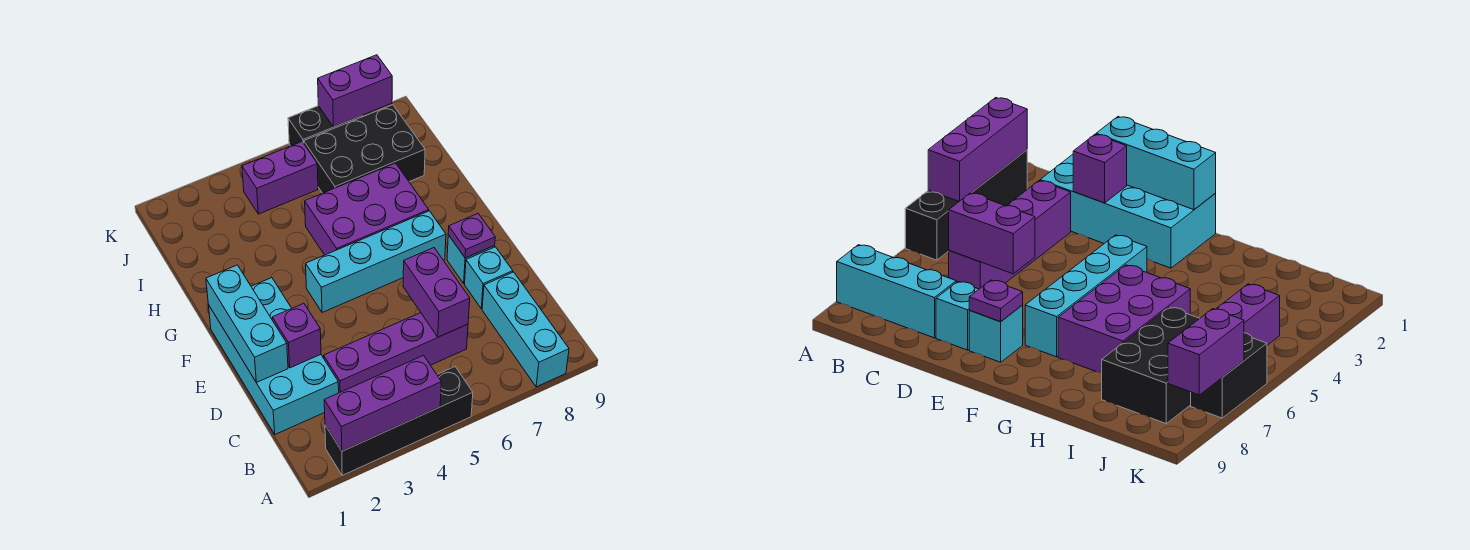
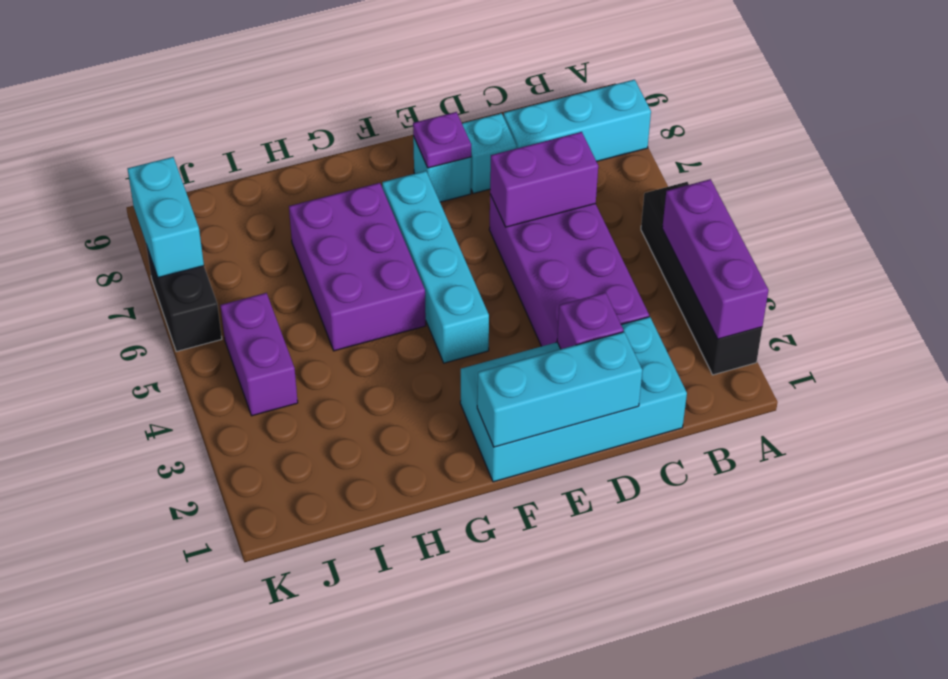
purple 1x4 brick [324,313,468,393] -> purple 2x4 brick [489,194,649,346]
black 2x3 brick [304,105,425,193] -> none
purple 1x2 brick [318,55,392,127] -> cyan 1x2 brick [127,157,204,278]

